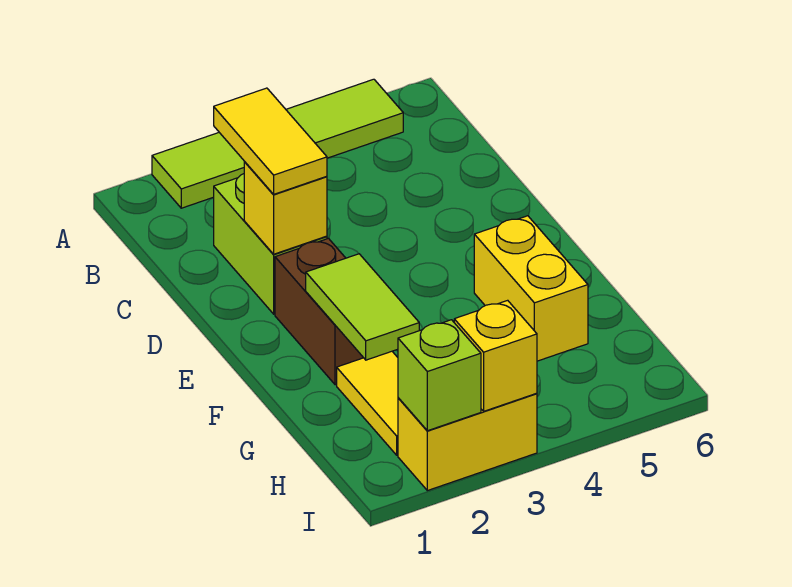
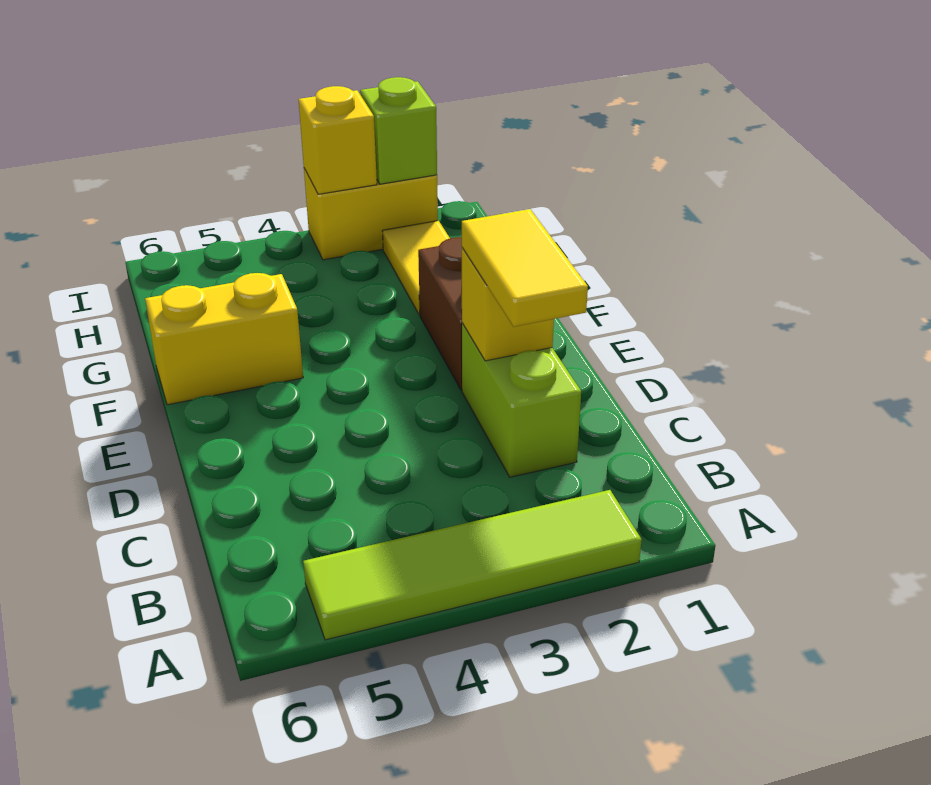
lime 1x2 tile [306,254,419,360] -> none
yellow 1x2 brick [474,216,588,361] -> yellow 1x2 brick turned to [145,273,303,405]

